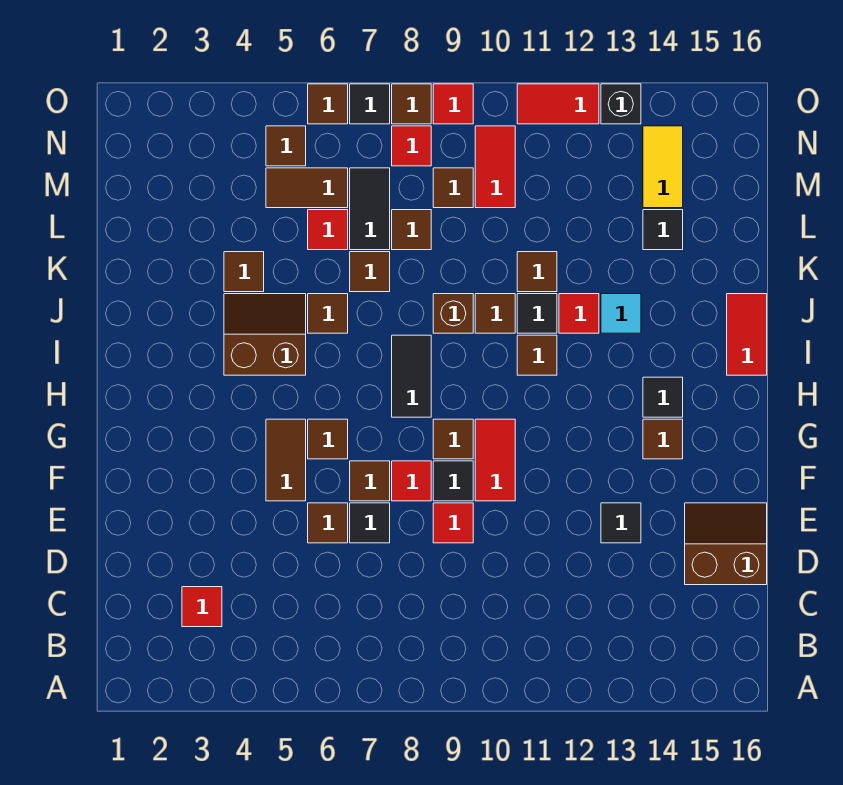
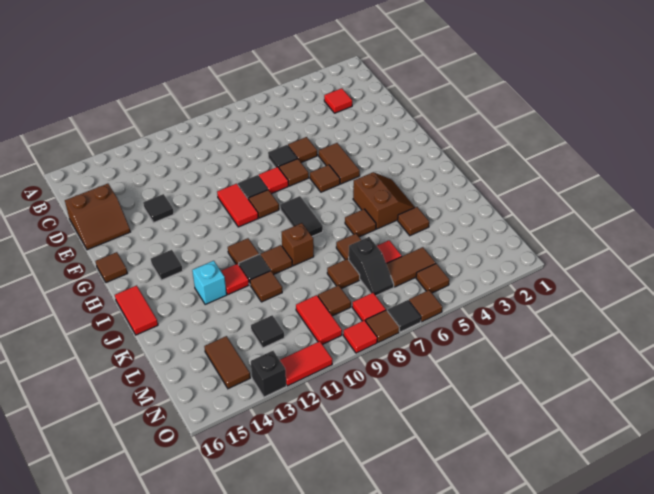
red 1x1 tile [433,503,473,543] -> none
brown 1x1 tile [643,419,683,459] -> brown 1x1 tile moved to [95,252,127,283]
brown 2x2 slope [224,294,306,375] -> brown 2x2 slope turned to [353,172,415,229]
cyan 1x1 tile [601,294,641,333] -> cyan 1x1 brick [192,261,227,304]
black 1x2 tile [350,168,390,250] -> black 1x2 slope [349,237,394,296]
black 1x1 tile [643,210,683,250] -> black 1x1 tile moved to [251,315,284,348]
yellow 1x2 tile [643,126,683,208] -> brown 1x2 tile [204,336,250,389]

